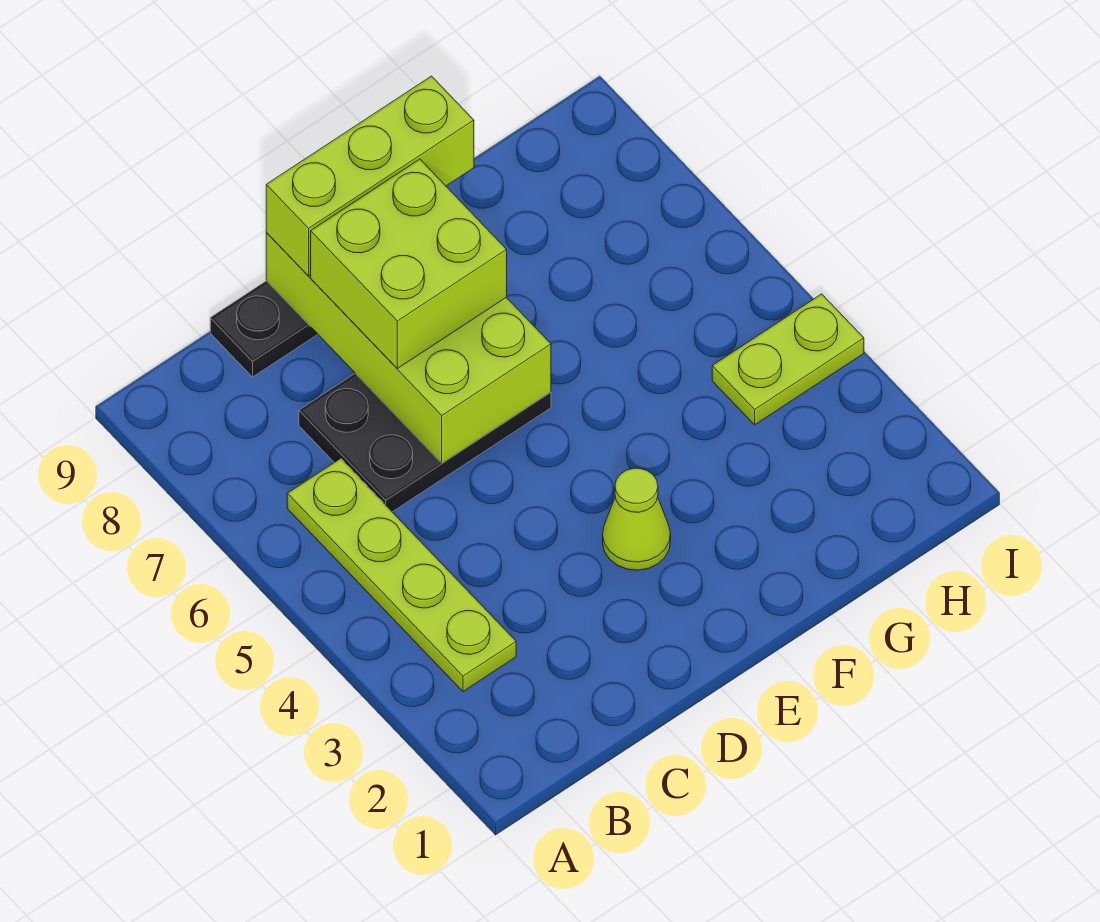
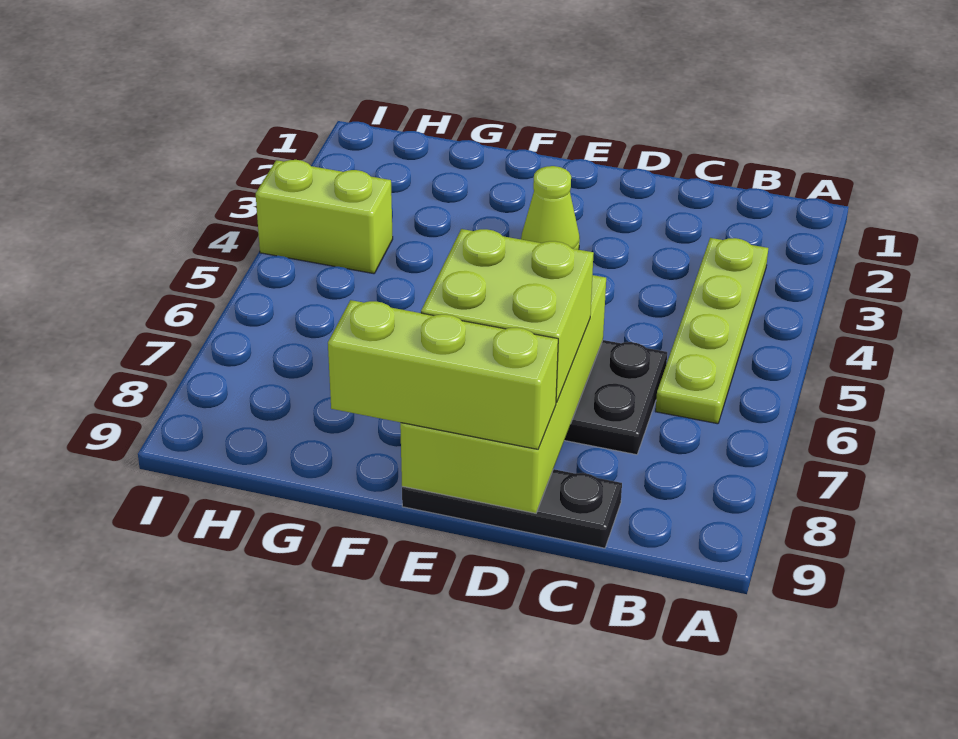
lime 1x2 plate [712,294,864,425] -> lime 1x2 brick [256,160,393,274]

